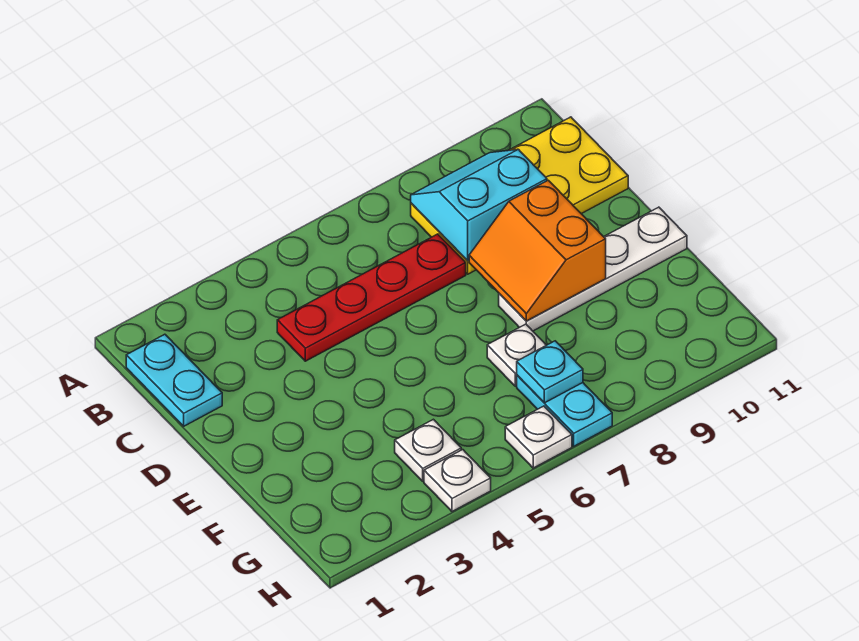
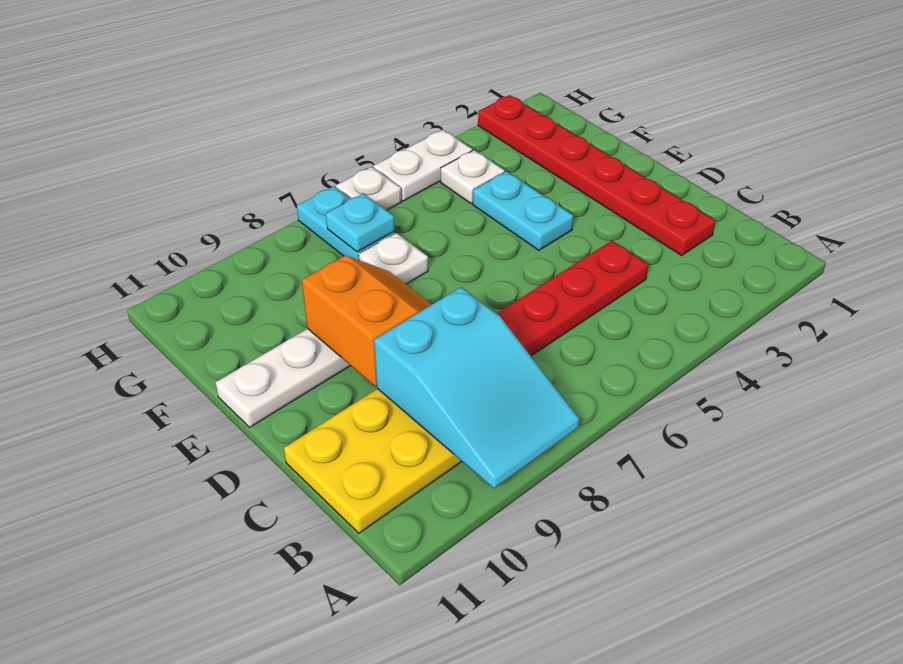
cyan 1x2 plate [126,334,222,426] -> cyan 1x2 plate moved to [473,171,574,250]
cyan 2x2 slope [411,149,547,261] -> cyan 2x3 slope [374,287,579,488]
none -> red 1x6 plate [478,95,715,255]
white 1x1 plate [424,450,491,512] -> white 1x2 plate [373,130,472,201]

